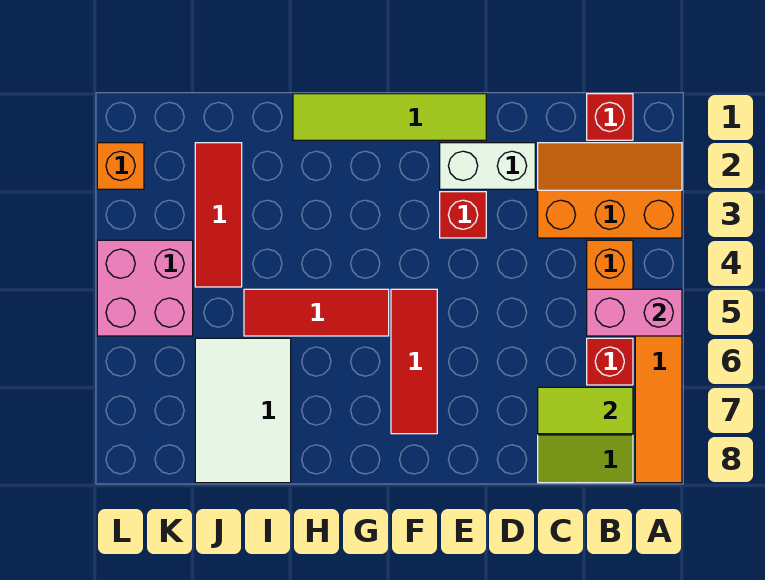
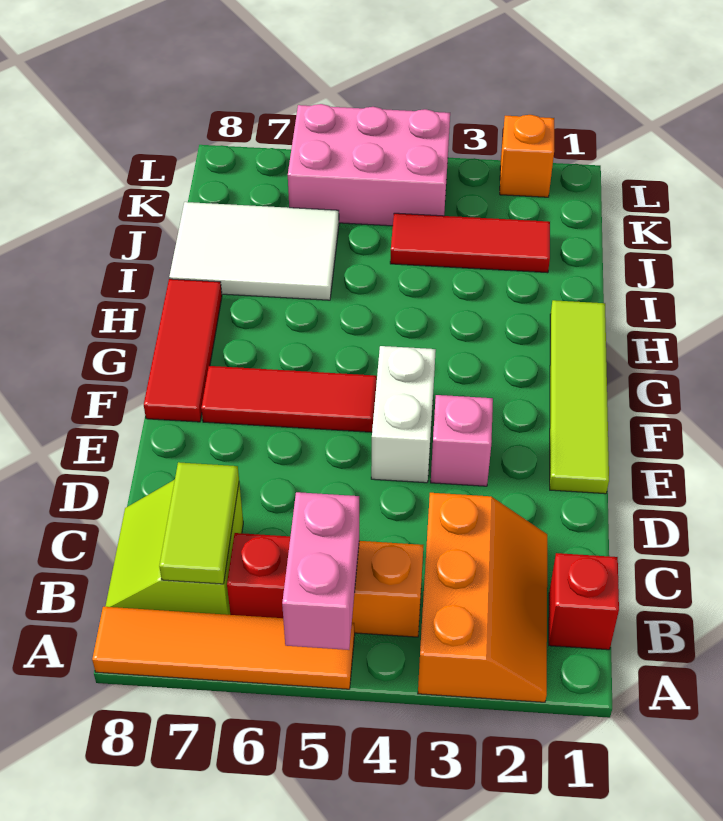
white 1x2 brick [440,143,535,189] -> white 1x2 brick moved to [371,346,436,483]
red 1x1 brick [440,192,486,238] -> pink 1x1 brick [431,395,493,486]
red 1x3 tile [244,289,389,336] -> red 1x3 tile moved to [144,279,222,422]
pink 2x2 brick [97,240,193,336] -> pink 2x3 brick [288,104,450,226]

